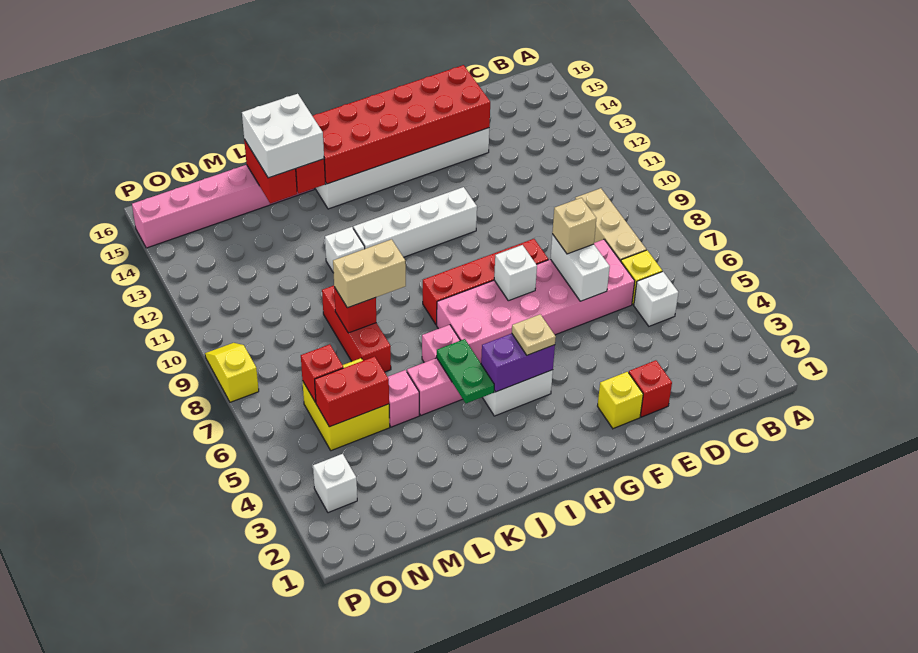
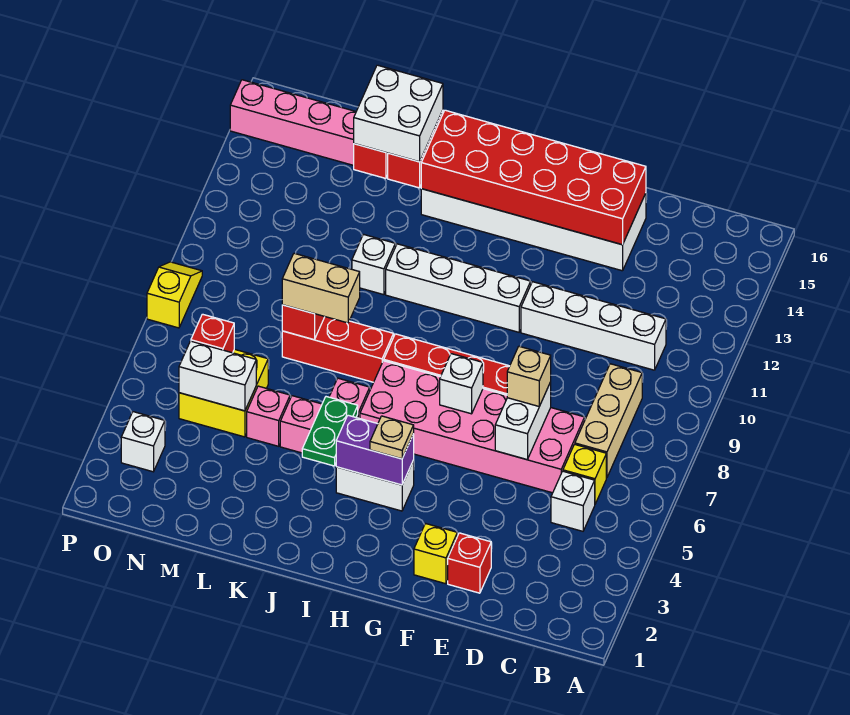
none -> white 1x4 brick [521,282,666,370]
red 1x3 brick [322,286,391,372] -> red 1x3 brick turned to [282,317,394,382]
red 1x2 brick [315,356,389,427] -> white 1x2 brick [179,341,256,411]

